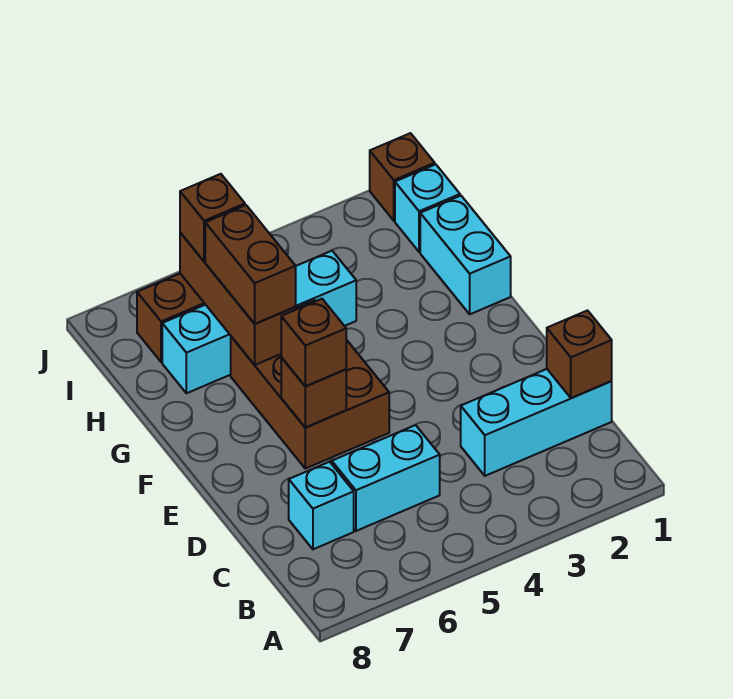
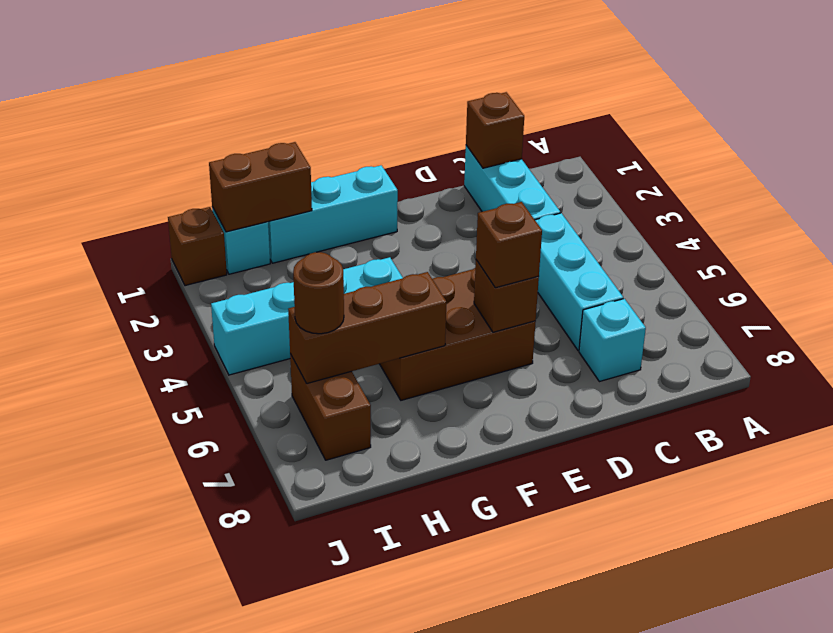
cyan 1x2 brick [332,425,440,531] -> cyan 1x3 brick [535,213,623,351]
cyan 1x2 brick [420,196,511,314] -> cyan 1x3 brick [268,165,398,263]
brown 1x2 brick [205,205,296,324] -> brown 1x2 brick moved to [209,142,312,232]
cyan 1x4 brick [162,251,356,393] -> cyan 1x4 brick turned to [211,257,403,375]
brown 1x1 brick [180,174,245,261] -> brown 1x1 round brick [293,252,344,334]

